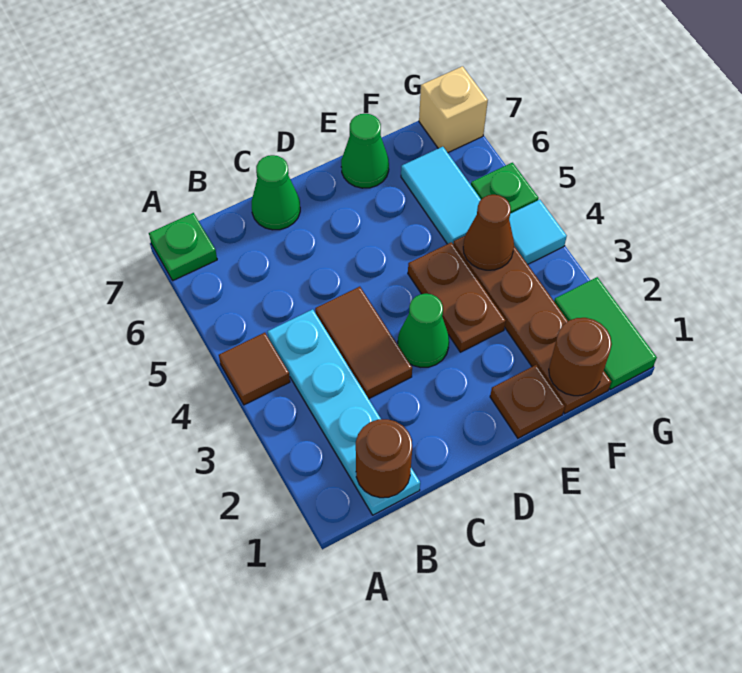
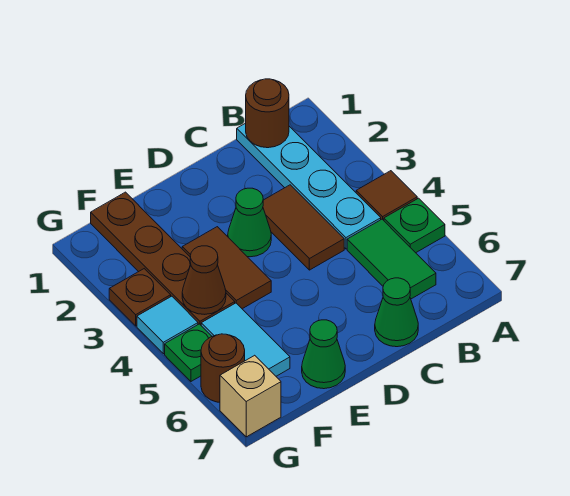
green 1x1 plate [149,213,217,280] -> green 1x1 plate moved to [384,198,445,253]
brown 1x1 plate [490,365,565,438] -> brown 1x1 plate moved to [109,269,171,326]
brown 1x2 plate [408,242,506,352] -> brown 1x2 tile [182,227,271,309]
brown 1x1 round brick [549,318,612,396] -> brown 1x1 round brick moved to [201,334,245,402]
green 1x2 tile [554,277,657,389] -> green 1x2 tile moved to [347,219,436,299]

